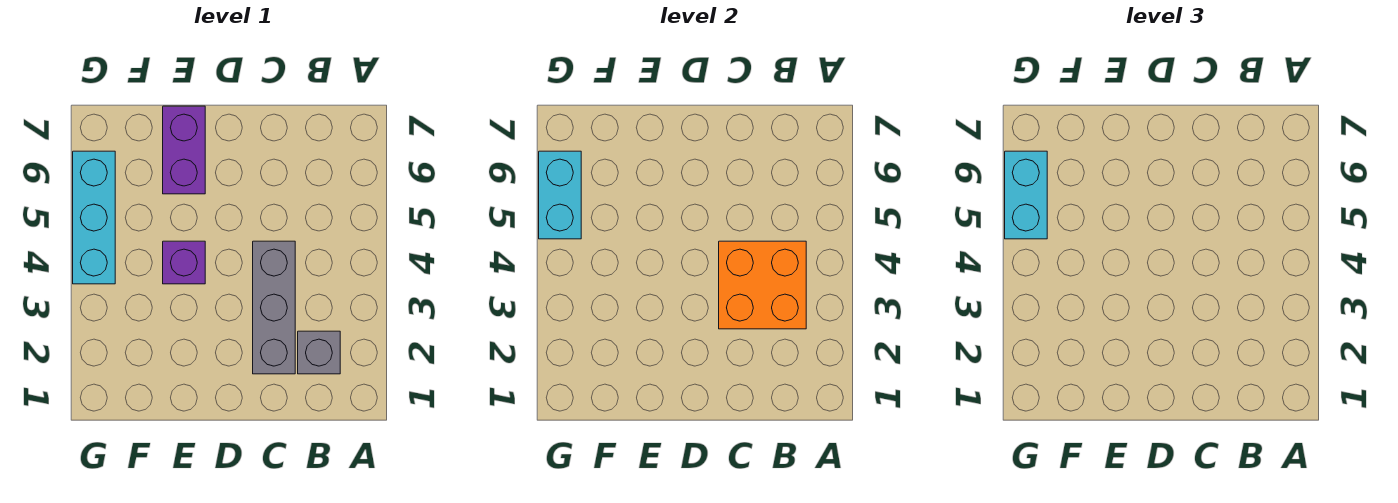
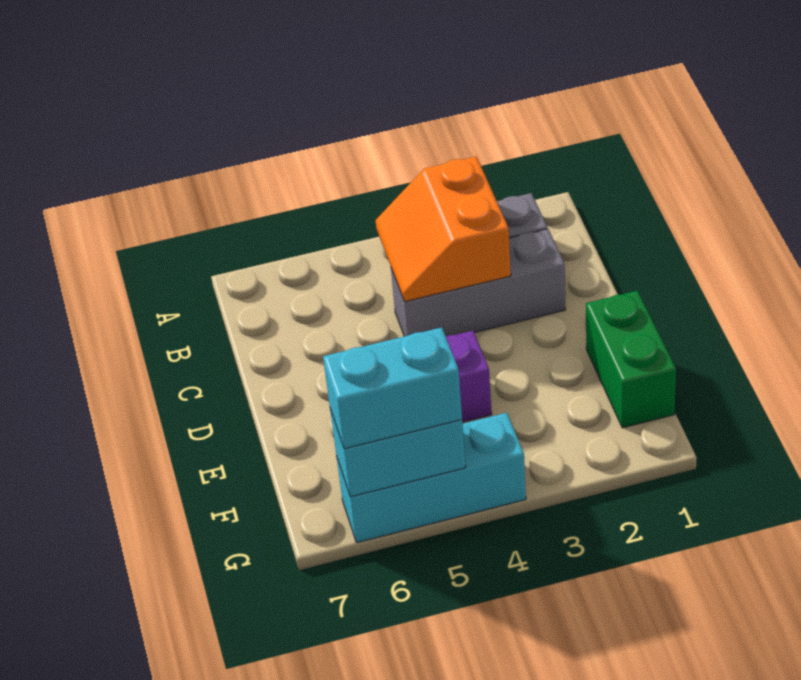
orange 2x2 brick [719,241,806,329] -> orange 2x2 slope [376,156,511,302]
none -> green 1x2 brick [586,291,676,428]
purple 1x2 brick [163,106,205,194] -> none

